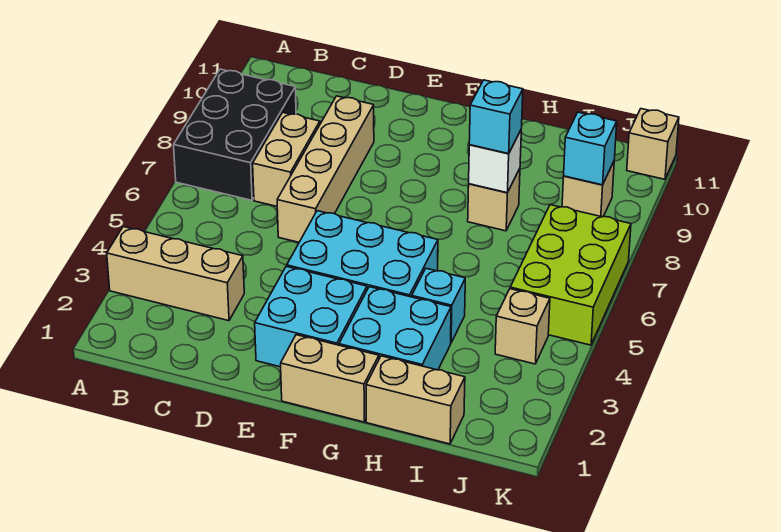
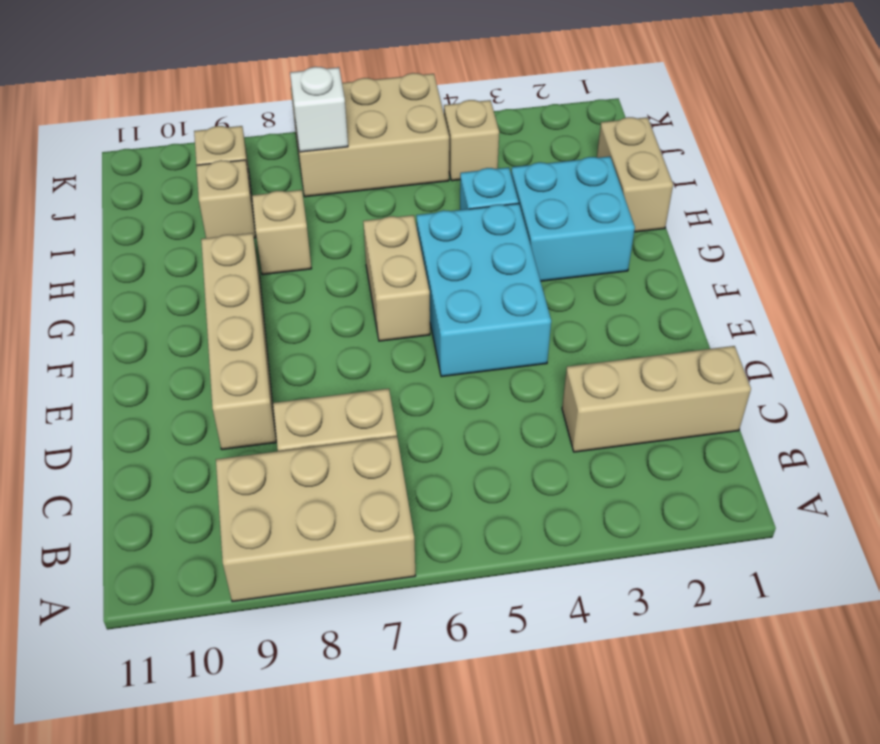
tan 1x3 brick [107,227,244,321] -> tan 1x3 brick turned to [562,346,751,452]
black 2x3 brick [174,69,296,200] -> tan 2x3 brick [216,436,416,602]
tan 1x4 brick [277,96,374,242] -> tan 1x4 brick turned to [201,233,276,449]
cyan 2x2 brick [255,266,367,367] -> none
tan 1x2 brick [281,335,379,422] -> tan 1x2 brick moved to [363,215,430,341]
white 1x1 brick [469,130,521,193] -> white 1x1 brick moved to [290,67,348,152]
cyan 1x1 brick [469,80,523,154] -> none
lime 2x3 brick [510,205,631,345] -> tan 2x3 brick [291,73,449,197]
cyan 1x1 brick [564,112,617,185] -> none
tan 1x1 brick [627,109,679,179] -> tan 1x1 brick moved to [196,160,256,238]

